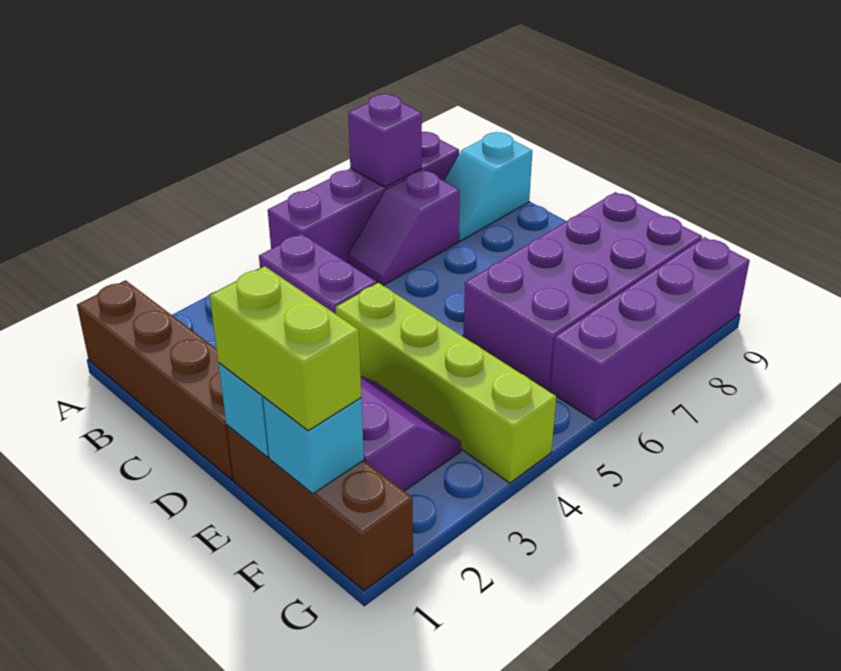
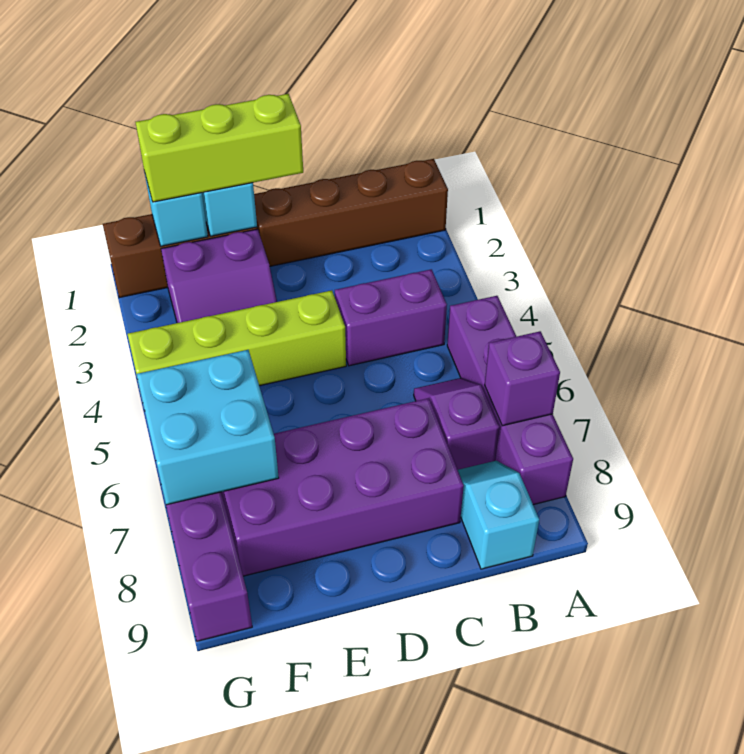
lime 1x2 brick [210,266,361,431] -> lime 1x3 brick [136,94,303,202]
purple 2x4 brick [463,192,702,391] -> purple 2x4 brick turned to [221,398,464,576]
none -> cyan 2x2 brick [137,350,279,505]

